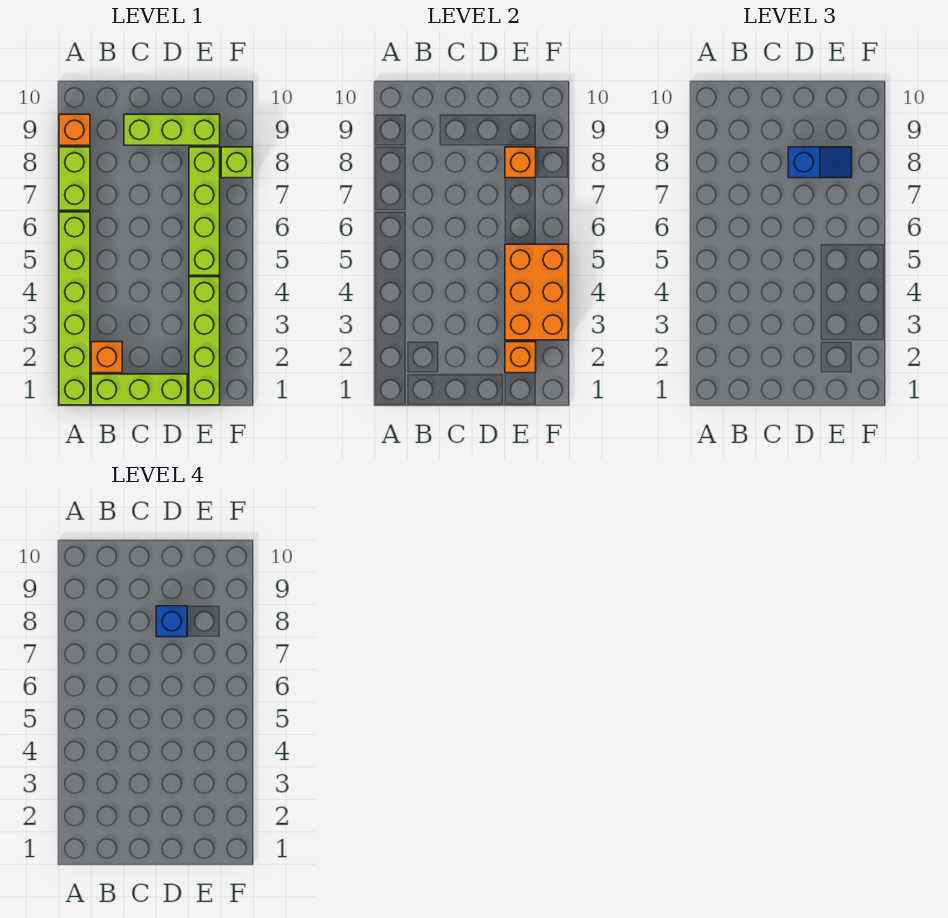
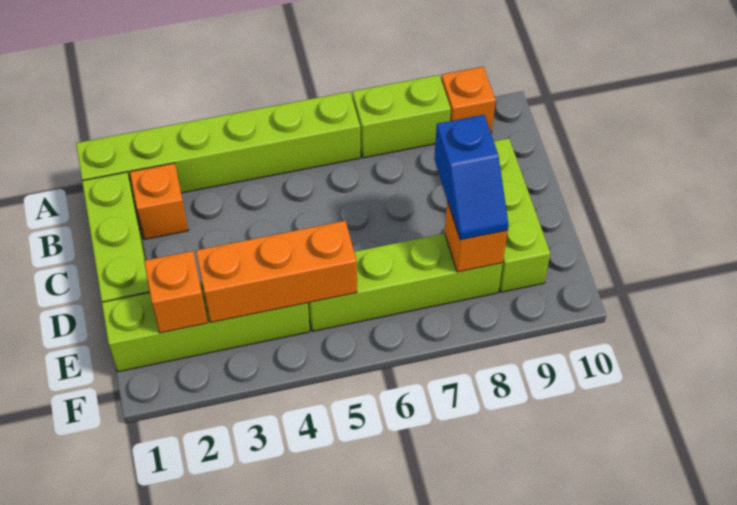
blue 1x1 brick [156,606,187,637] -> none
orange 2x3 brick [505,244,568,340] -> orange 1x3 brick [196,221,357,323]
lime 1x1 brick [221,147,252,178] -> none

